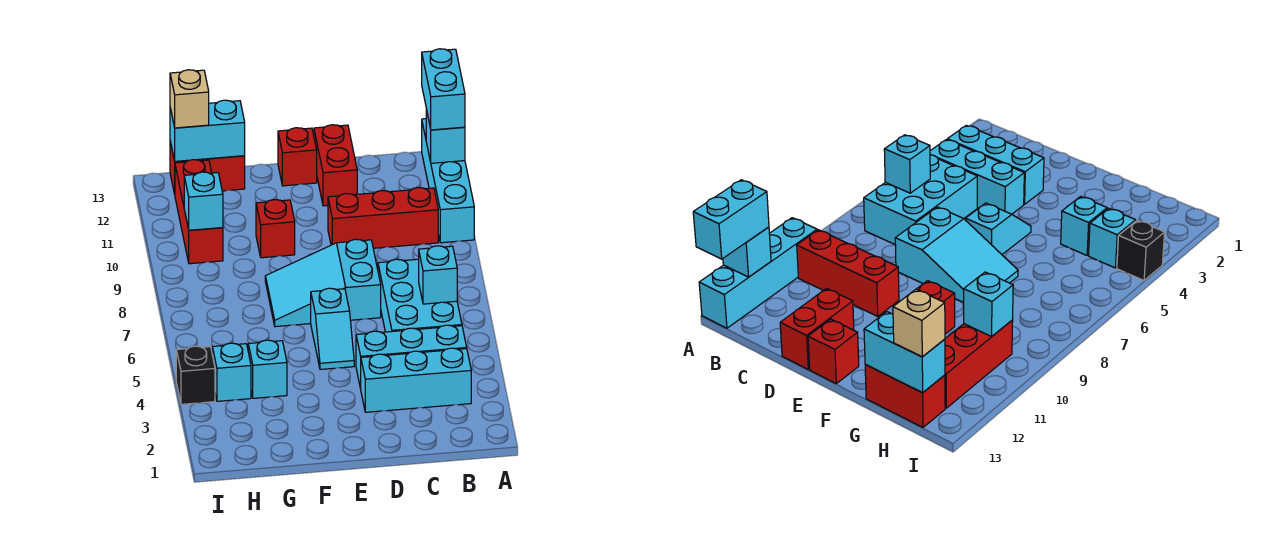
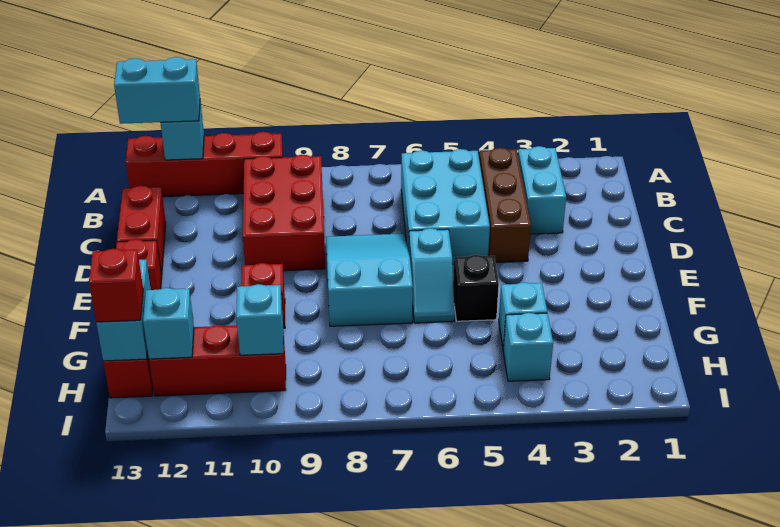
cyan 1x4 brick [422,119,474,243] -> red 1x4 brick [126,132,283,197]
cyan 1x3 brick [361,348,471,412] -> cyan 1x2 brick [518,146,566,234]
cyan 1x3 brick [356,325,467,389] -> brown 1x3 brick [479,148,531,263]
cyan 2x3 brick [378,259,462,332] -> cyan 2x3 brick turned to [401,149,490,264]
cyan 1x1 brick [419,246,457,304] -> cyan 1x1 brick moved to [143,288,194,359]
red 1x3 brick [328,188,438,248] -> red 2x3 brick [243,155,325,271]
cyan 2x3 slope [265,239,381,327] -> cyan 2x3 slope turned to [326,234,413,326]
red 1x2 brick [314,125,357,206] -> red 1x2 brick turned to [117,186,166,275]
cyan 1x2 slope [311,288,354,369] -> cyan 1x2 slope turned to [409,228,455,323]
tan 1x1 brick [170,70,209,128] -> red 1x1 brick [89,249,143,322]
black 1x1 brick [176,346,215,404] -> black 1x1 brick moved to [453,255,499,321]

